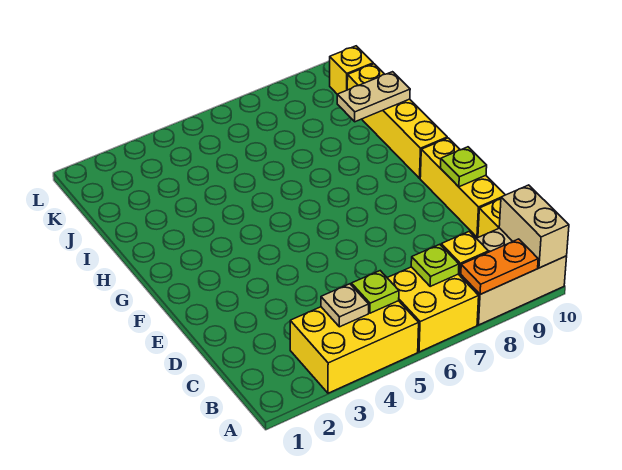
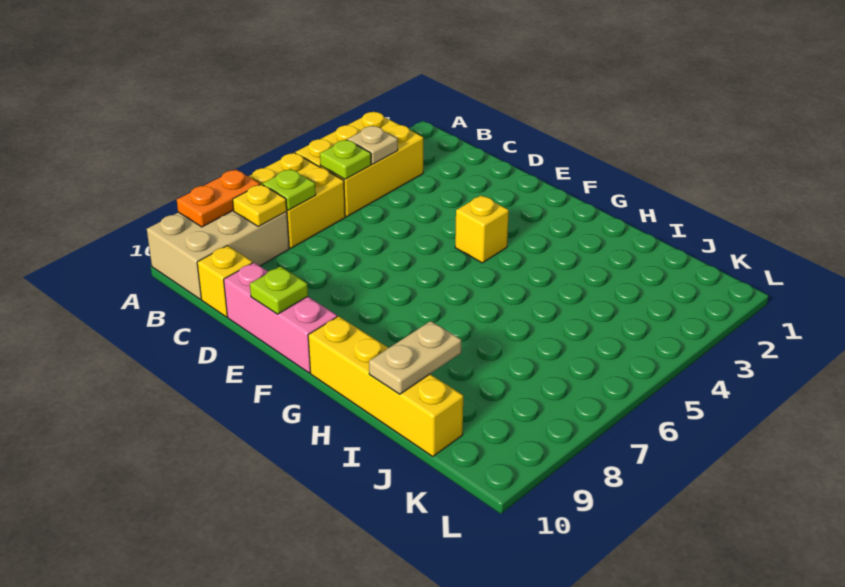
tan 1x2 brick [499,185,569,268] -> none
yellow 1x3 brick [420,138,505,237] -> pink 1x3 brick [224,263,337,373]
yellow 1x1 brick [330,46,373,94] -> yellow 1x1 brick moved to [455,195,509,263]

